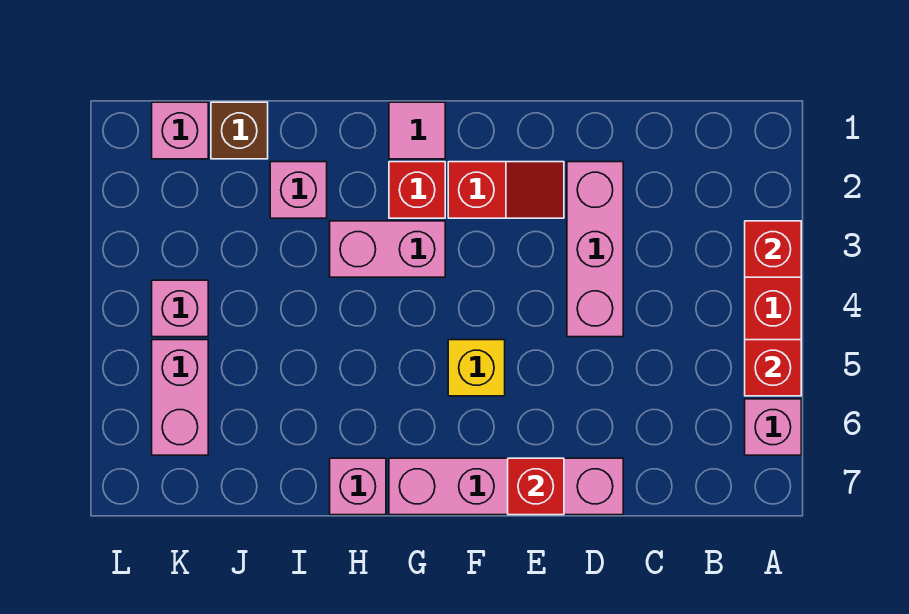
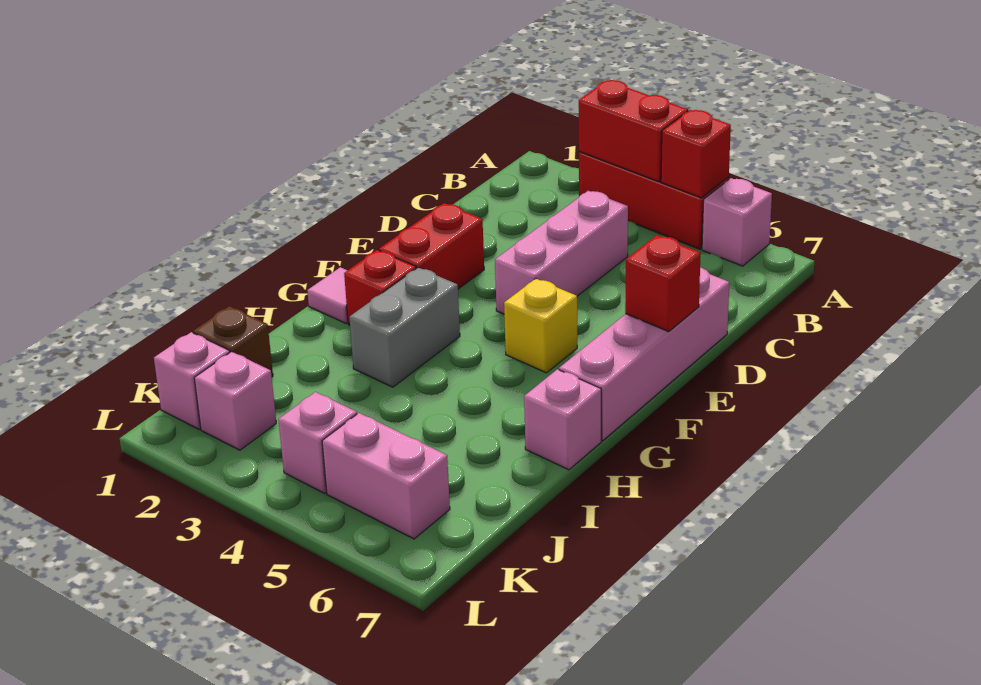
red 1x1 brick [745,221,801,277] -> red 1x2 brick [579,80,688,182]
pink 1x3 brick [567,162,623,337] -> pink 1x3 brick turned to [495,191,628,314]
red 1x2 slope [448,162,564,218] -> red 1x2 brick [379,203,484,289]
pink 1x2 brick [330,221,445,277] -> grey 1x2 brick [349,268,460,387]
pink 1x1 brick [270,162,327,218] -> pink 1x1 brick moved to [194,352,276,450]

